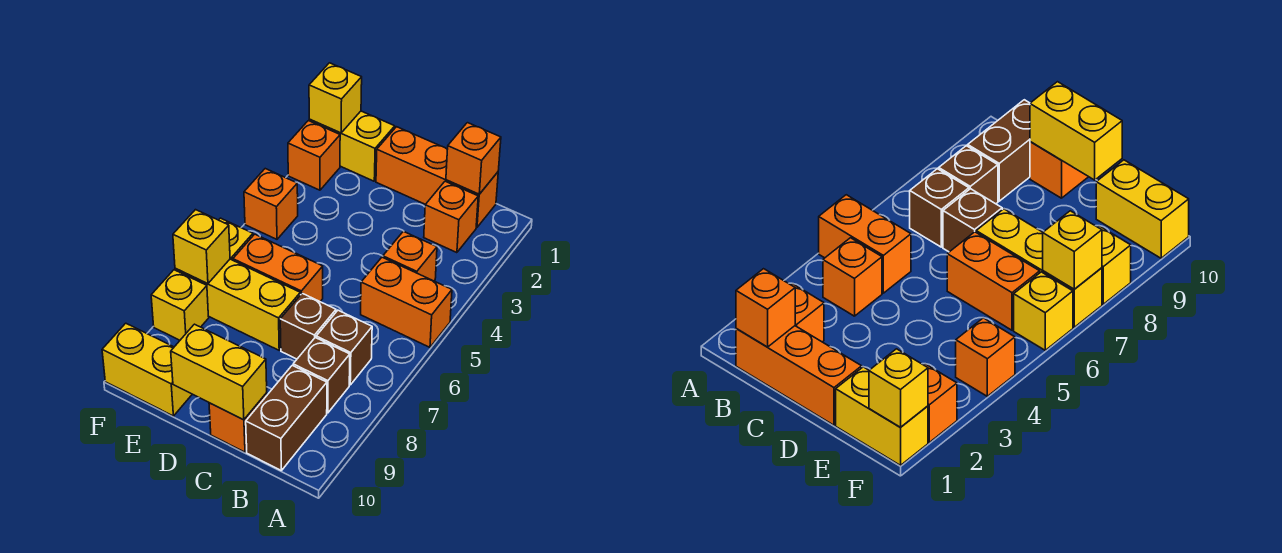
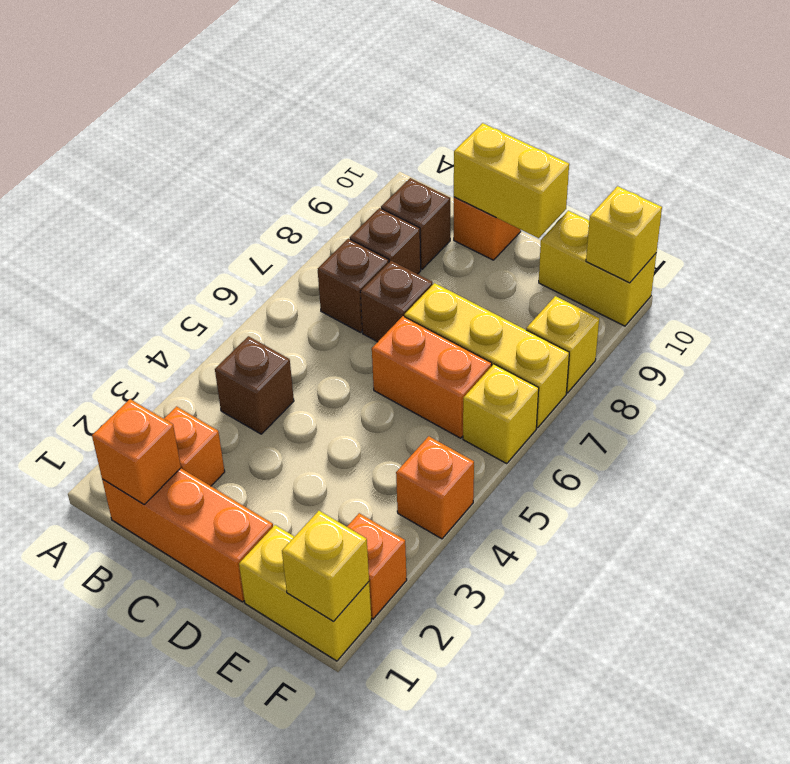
orange 1x2 brick [361,257,452,347] -> none
orange 1x1 brick [383,231,437,281] -> brown 1x1 brick [215,336,294,434]
brown 1x2 brick [246,365,327,471] -> brown 1x1 brick [381,178,450,269]
yellow 1x1 brick [173,210,230,284] -> yellow 1x1 brick moved to [586,186,662,283]

